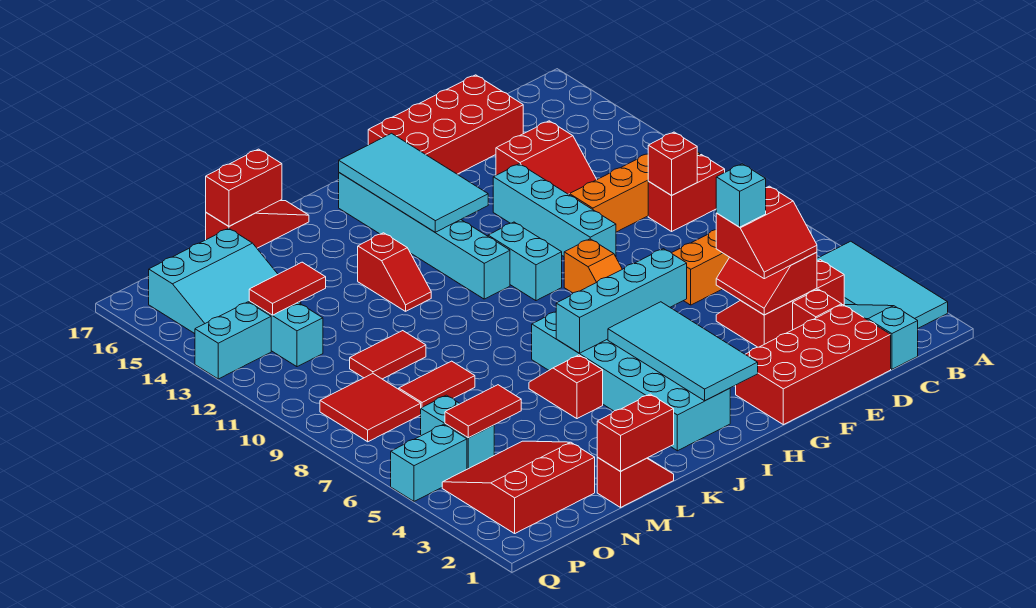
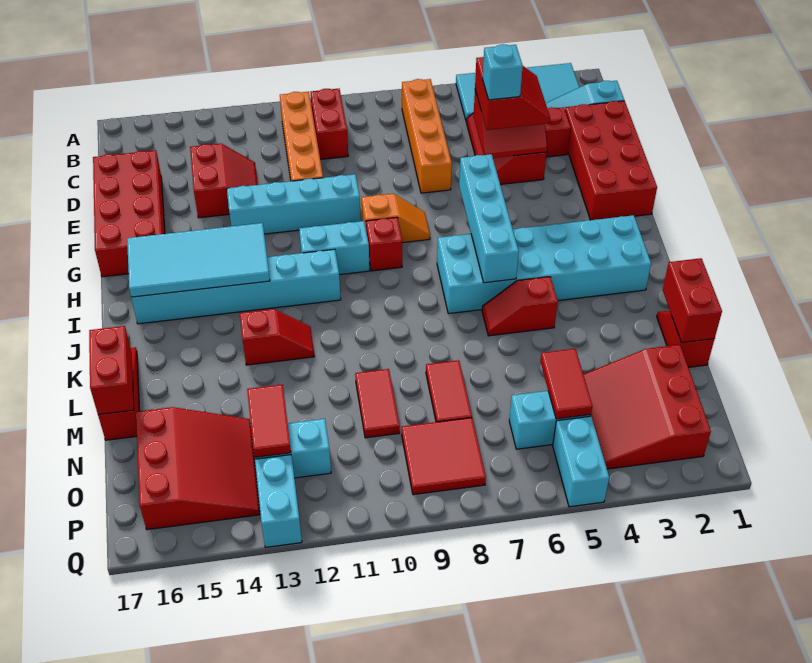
red 1x1 brick [648,132,697,195] -> red 1x1 brick moved to [366,217,402,271]
cyan 2x4 tile [608,302,758,401] -> none
cyan 3x3 slope [149,228,301,334] -> red 3x3 slope [136,407,260,530]

